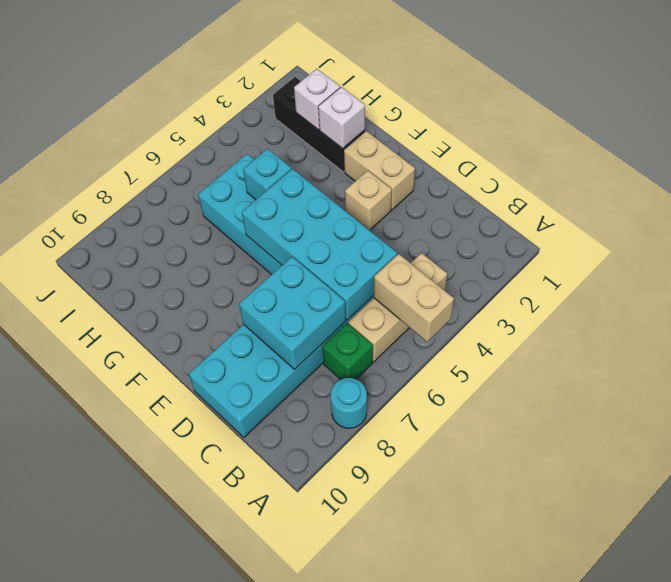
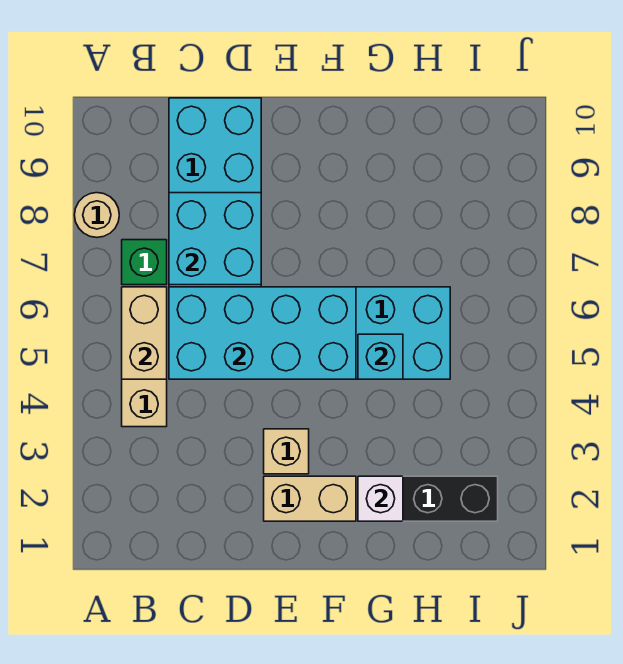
tan 1x2 brick [374,254,454,342] -> tan 1x2 brick turned to [122,287,167,379]
cyan 1x1 round brick [331,378,367,428] -> tan 1x1 round brick [75,193,119,237]
white 1x1 brick [294,69,340,130] -> none

